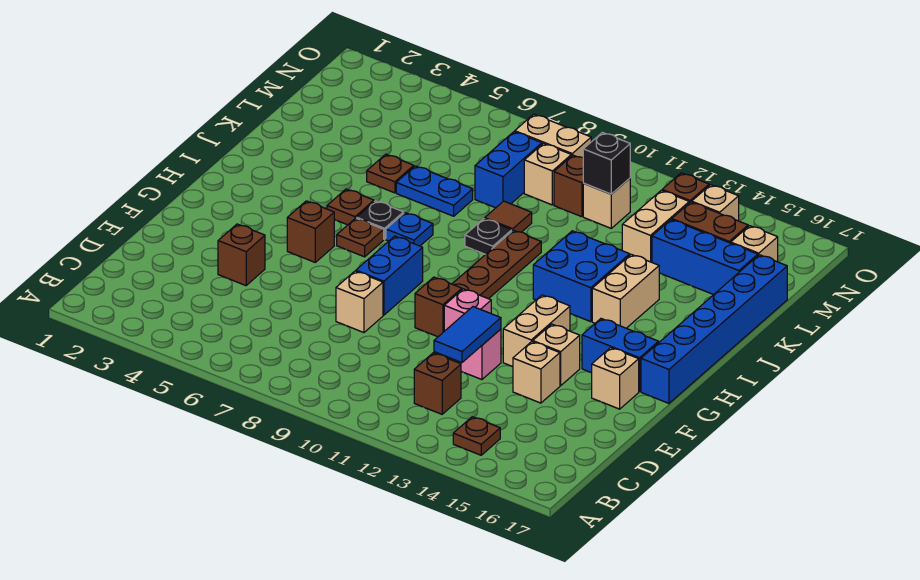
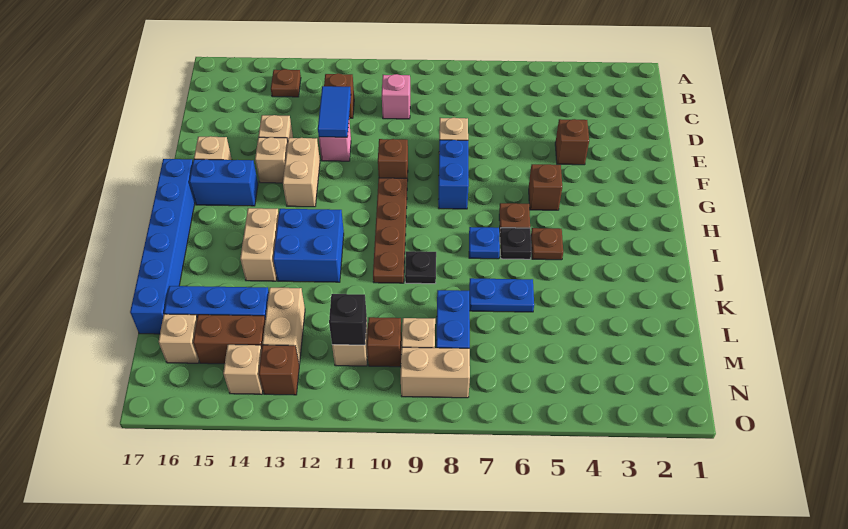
pink 1x1 brick [444,289,491,331] -> pink 1x1 brick moved to [382,74,410,119]
brown 1x1 plate [367,154,414,193] -> none
brown 1x1 tile [485,201,532,232] -> none

